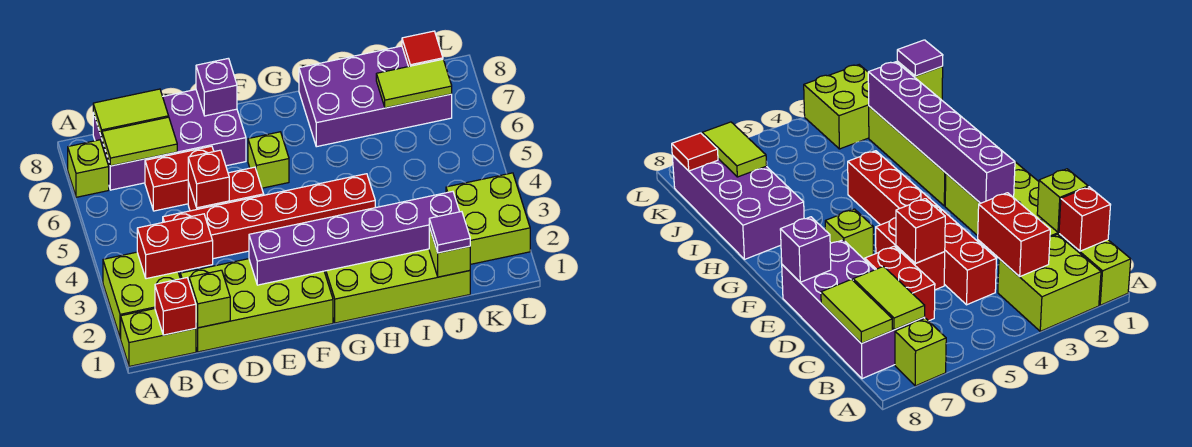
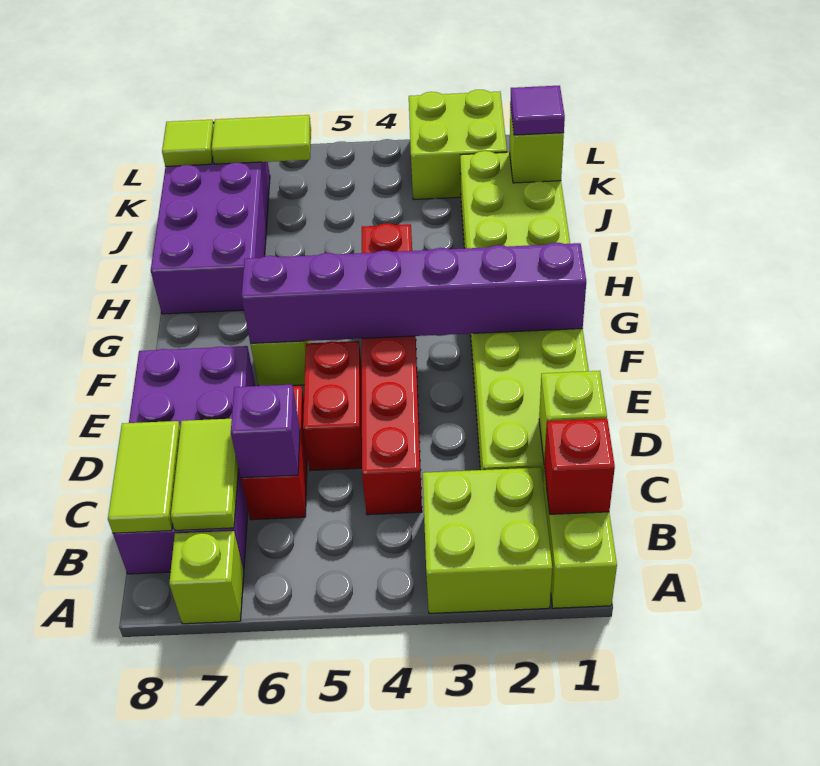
red 1x2 brick [137,214,213,279] -> none
red 1x1 brick [188,150,229,208] -> none
purple 1x6 brick [249,191,459,285] -> purple 1x6 brick turned to [241,243,586,343]
purple 1x1 brick [196,58,237,116] -> purple 1x1 brick moved to [231,385,300,478]
lime 1x2 tile [376,59,452,108] -> lime 1x2 tile turned to [211,115,311,164]
red 1x1 tile [402,31,443,67] -> lime 1x1 tile [162,120,214,166]

